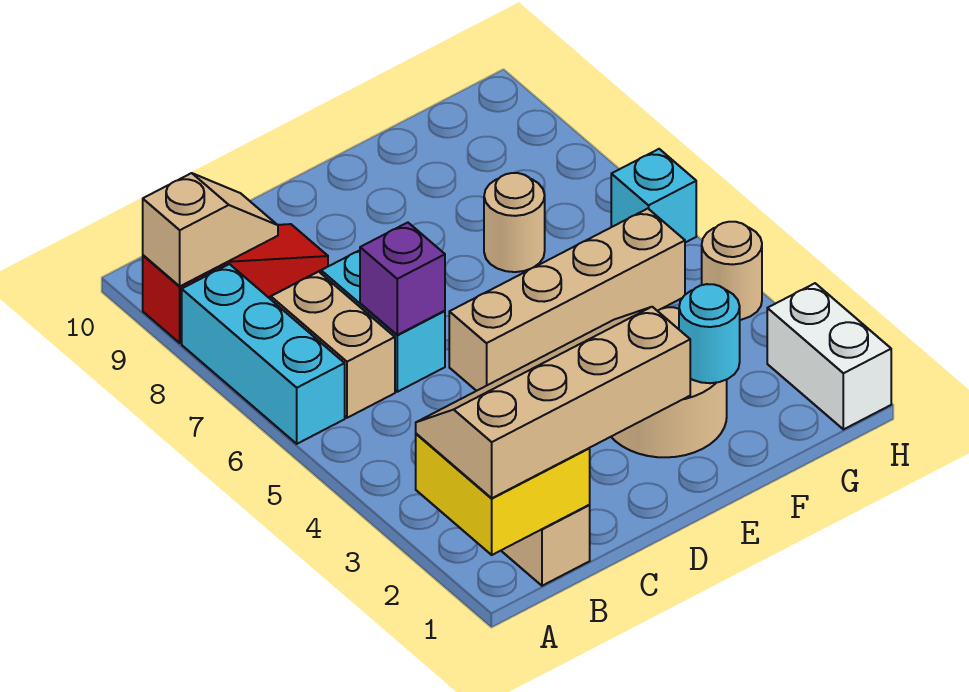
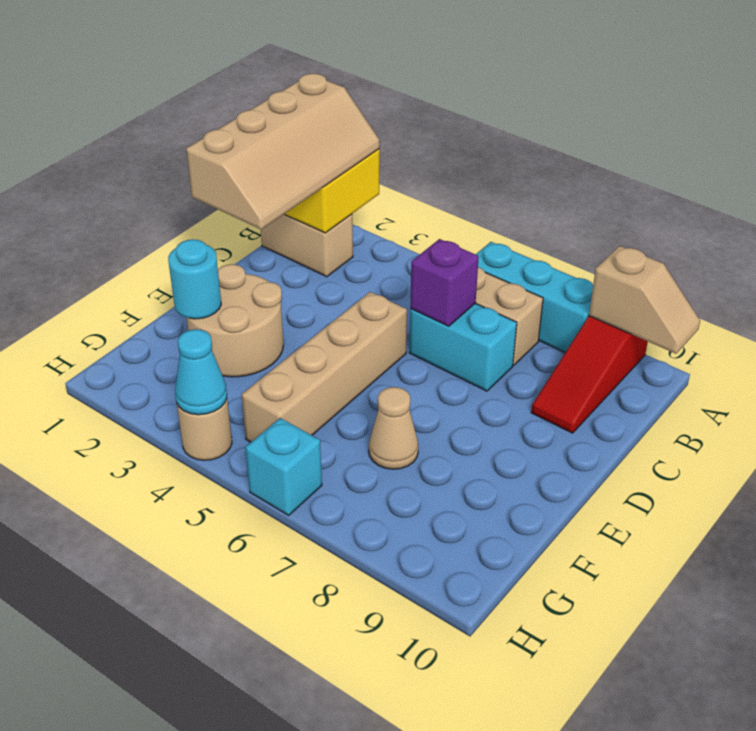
tan 1x2 slope [143,173,278,286] -> tan 1x2 slope turned to [589,246,700,354]
tan 1x1 round brick [484,173,545,272] -> tan 1x1 cone [369,387,418,469]
white 1x2 brick [767,283,891,429] -> none
none -> cyan 1x1 cone [175,329,227,415]

